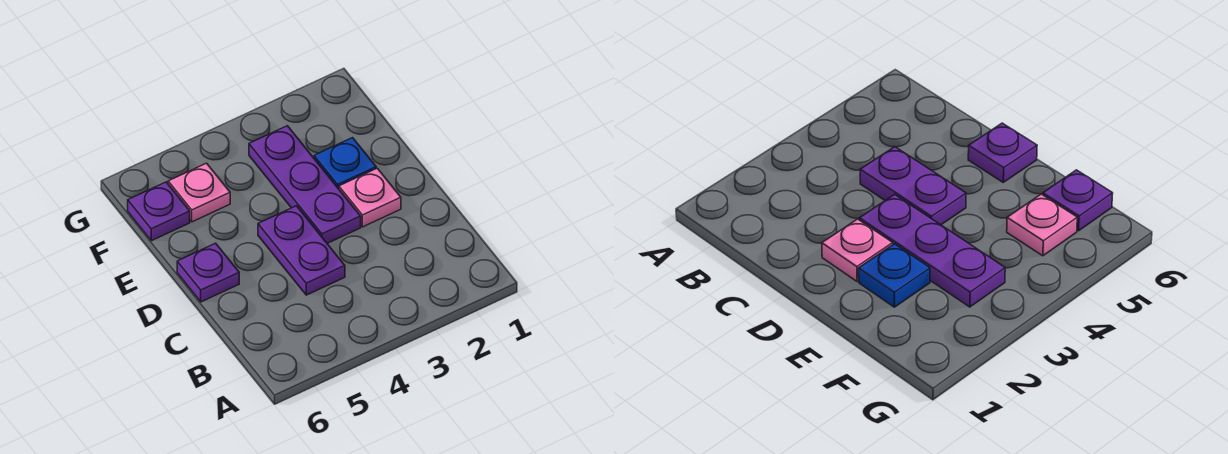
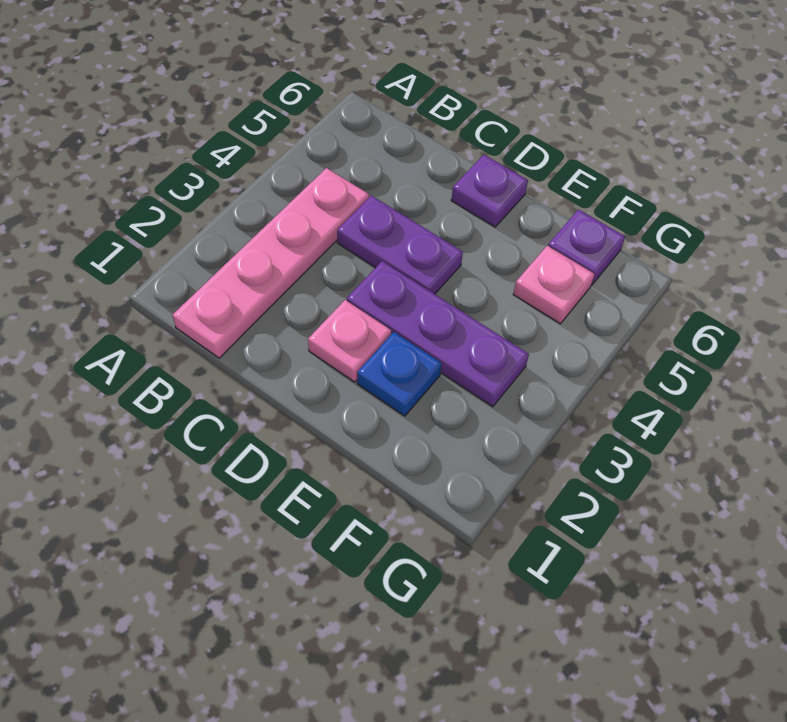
none -> pink 1x4 plate [173,168,369,358]

